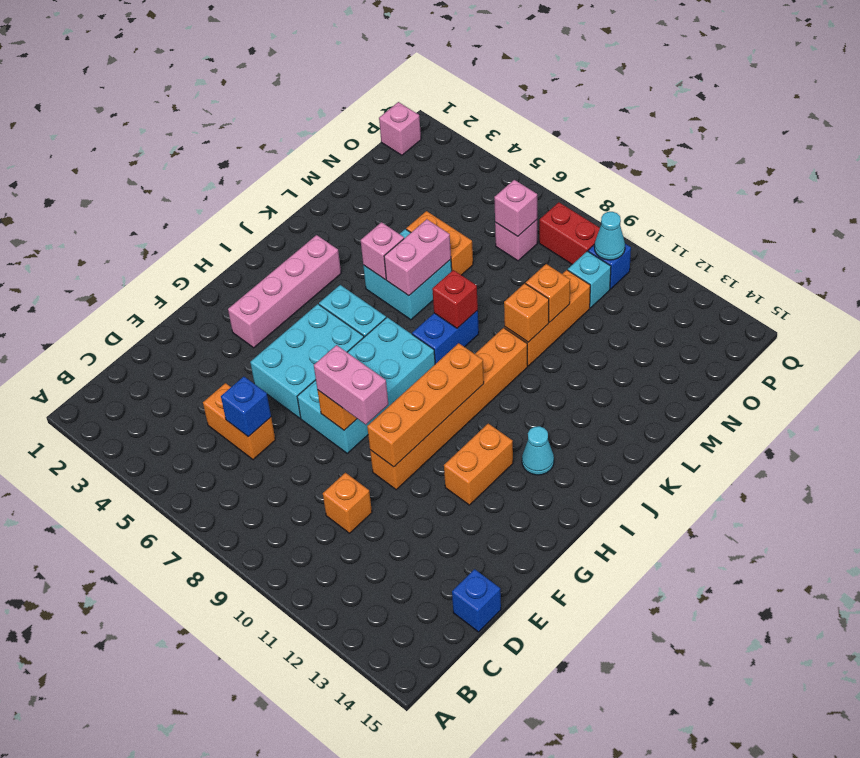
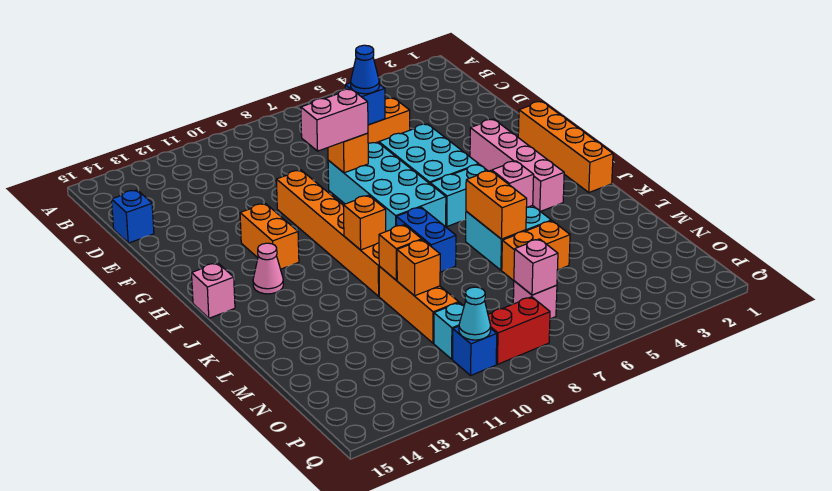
none -> blue 1x1 cone [351,45,379,94]
orange 1x1 brick [323,473,372,533] -> orange 1x1 brick moved to [343,195,386,250]
orange 1x4 brick [367,343,484,467] -> orange 1x4 brick moved to [518,101,613,192]
cyan 1x1 cone [522,426,554,475] -> pink 1x1 cone [253,243,283,294]
pink 1x2 brick [384,219,451,296] -> orange 1x2 brick [466,171,527,239]
red 1x1 brick [432,270,478,328] -> none
pink 1x1 brick [379,102,421,155] -> pink 1x1 brick moved to [192,263,235,318]

